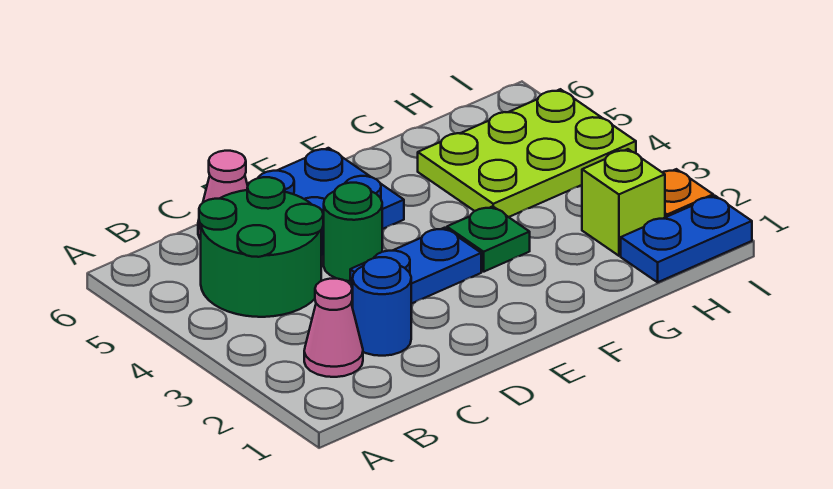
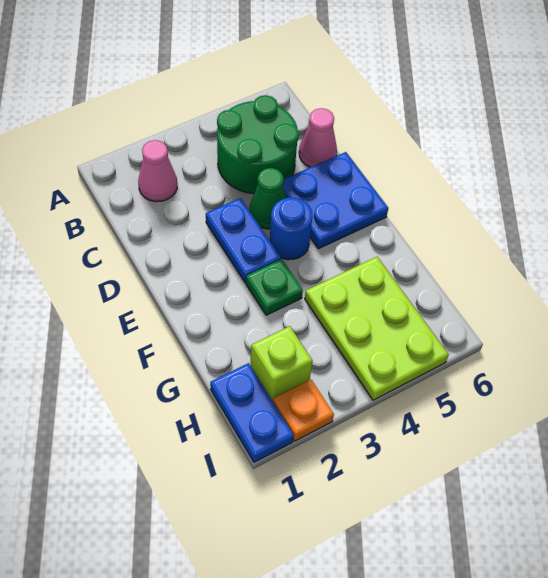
blue 1x1 round brick [352,257,411,356] -> blue 1x1 round brick moved to [270,198,312,260]
green 1x1 round brick [323,183,382,281] -> green 1x1 cone [249,168,286,229]

